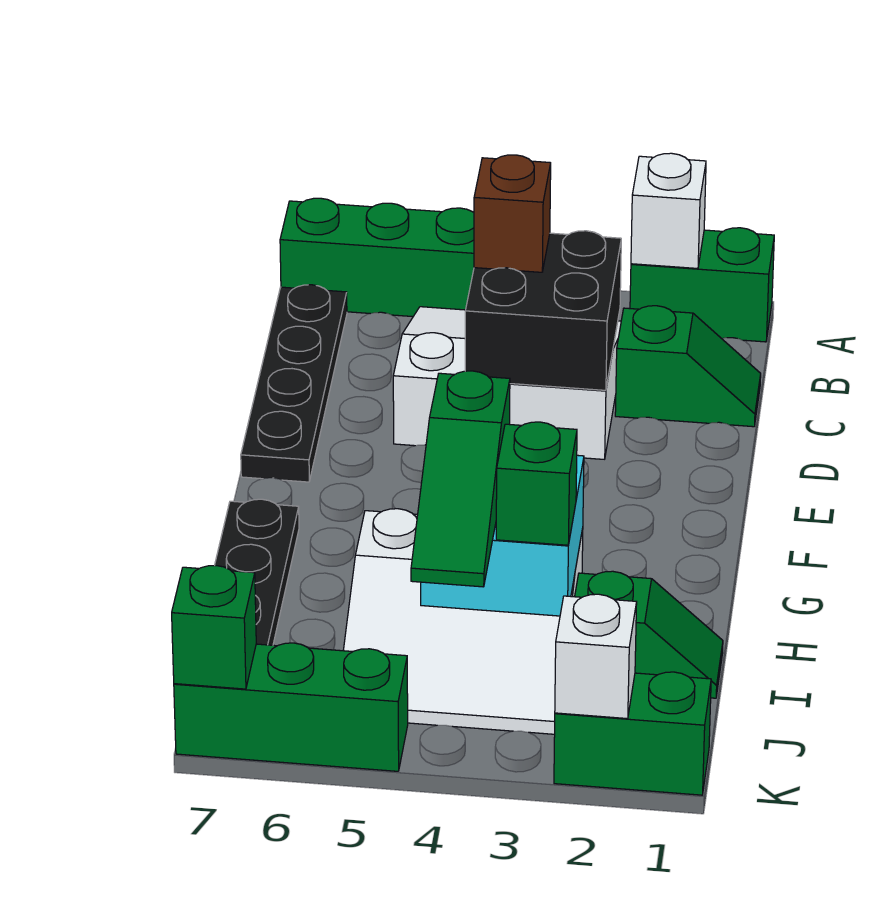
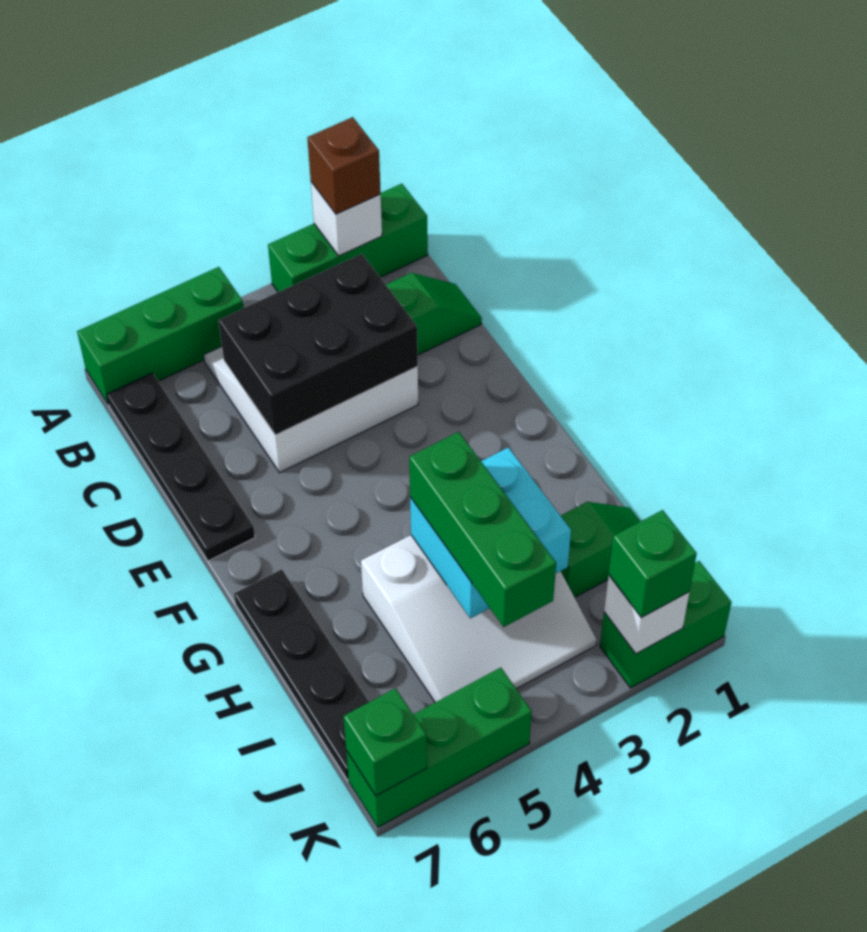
green 1x2 brick [630,228,774,342] -> green 1x3 brick [268,184,428,292]
black 2x2 brick [465,231,621,390] -> black 2x3 brick [218,254,418,435]
brown 1x1 brick [474,155,551,272] -> brown 1x1 brick moved to [307,117,381,214]
green 1x3 slope [411,371,510,587] -> green 1x3 brick [409,432,556,627]
green 1x1 brick [496,422,577,545] -> green 1x1 brick moved to [609,510,697,618]

